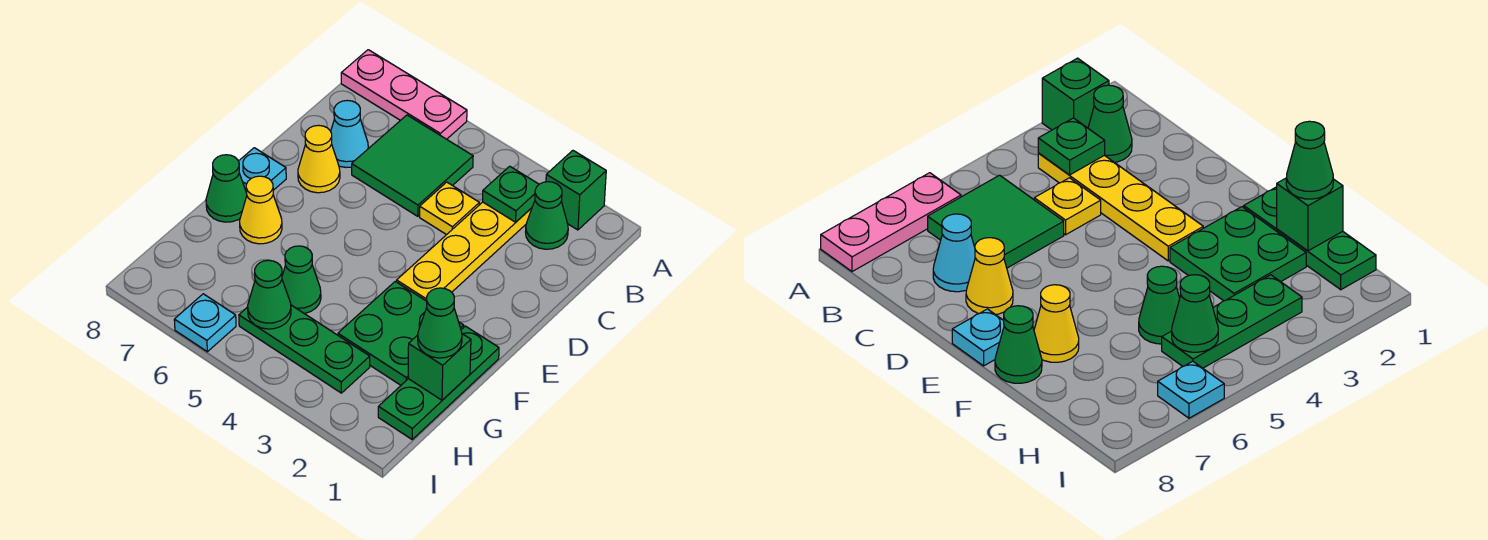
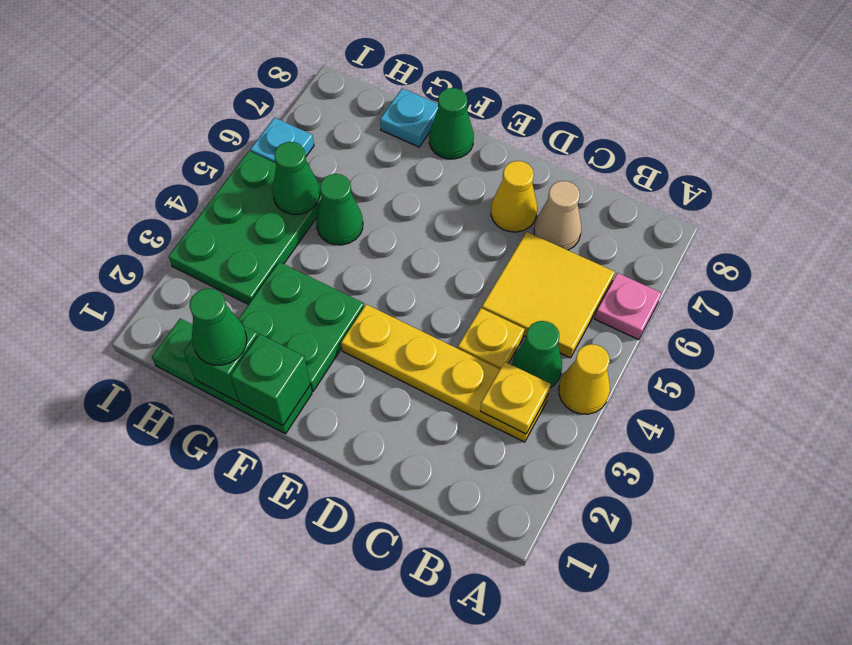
green 1x1 brick [546,151,606,230] -> green 1x1 brick moved to [231,334,310,425]
pink 1x3 plate [341,50,467,139] -> pink 1x1 plate [595,273,661,340]
green 1x1 cone [526,182,568,249] -> green 1x1 cone moved to [512,321,562,388]
green 1x1 plate [483,166,539,222] -> yellow 1x1 plate [480,362,551,434]
green 2x2 tile [352,115,473,216] -> yellow 2x2 tile [482,232,615,358]
cyan 1x1 cone [331,100,368,167] -> tan 1x1 cone [534,181,581,250]
cyan 1x1 plate [238,148,286,190] -> cyan 1x1 plate moved to [380,88,438,147]
yellow 1x1 cone [240,176,282,244] -> yellow 1x1 cone moved to [559,344,610,414]
green 1x3 plate [239,305,370,393] -> green 2x3 plate [168,151,321,305]

